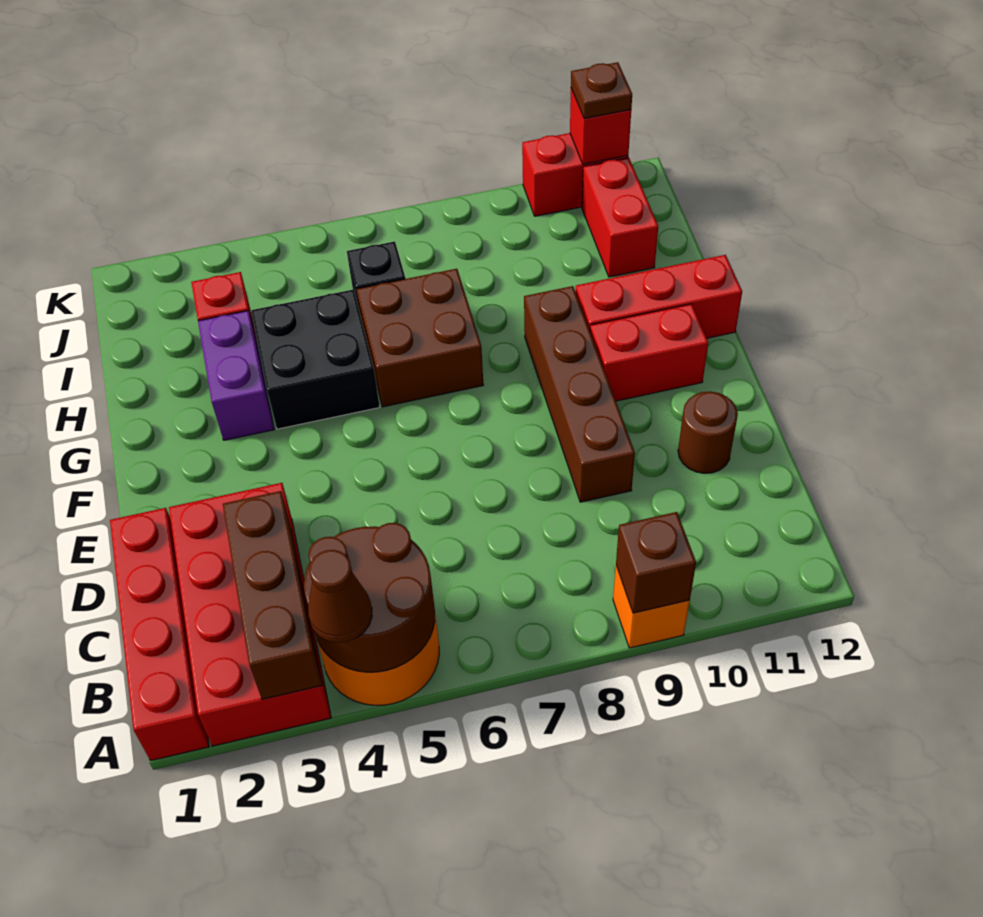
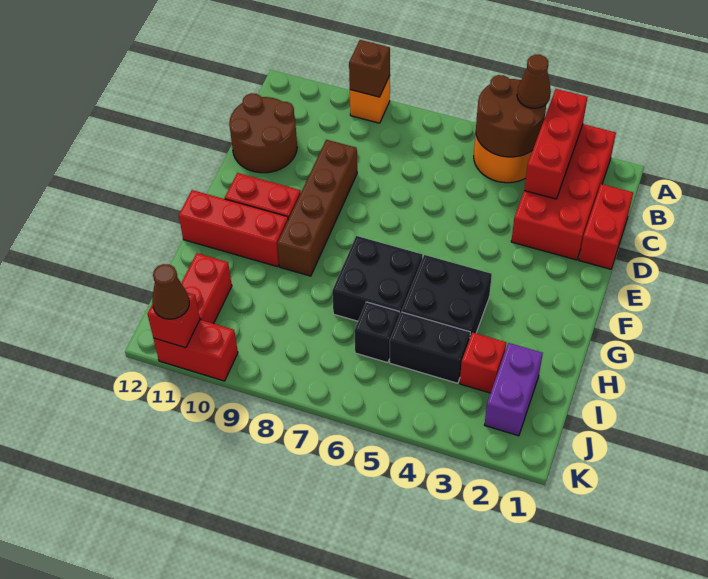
red 1x4 brick [110,508,209,761] -> red 1x2 brick [579,184,633,269]
brown 1x3 brick [223,491,322,699] -> red 1x3 brick [524,89,587,199]
brown 1x1 round brick [678,391,738,473] -> brown 2x2 round brick [229,93,297,173]
purple 1x2 brick [198,311,274,440] -> purple 1x2 brick moved to [485,343,543,436]
brown 2x2 brick [356,269,483,407] -> black 2x2 brick [332,236,423,321]
none -> black 1x2 brick [390,312,470,383]
brown 1x1 plate [571,62,632,119] -> brown 1x1 cone [152,264,189,319]

